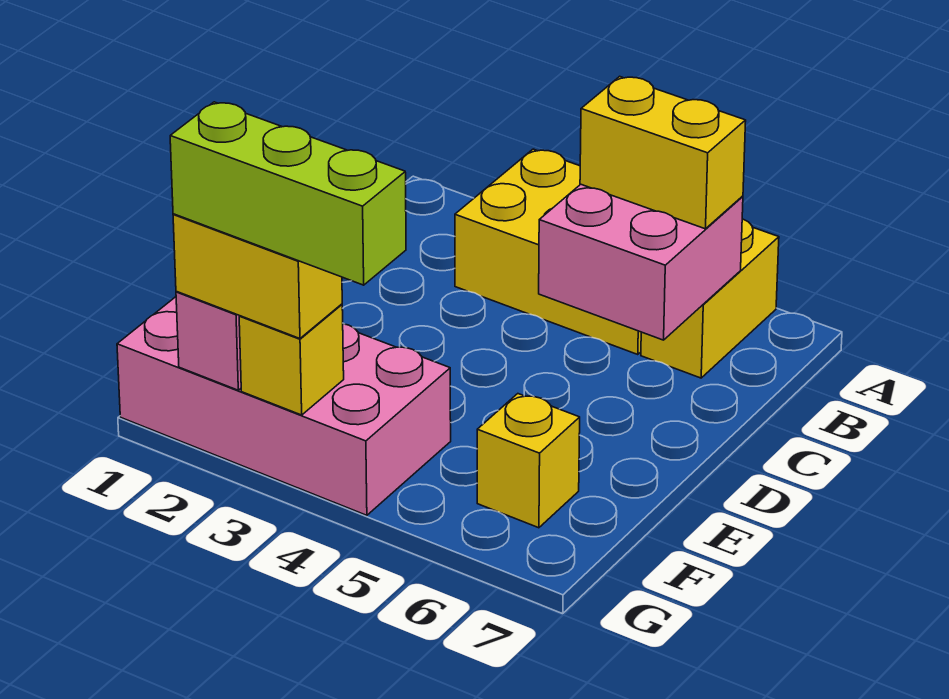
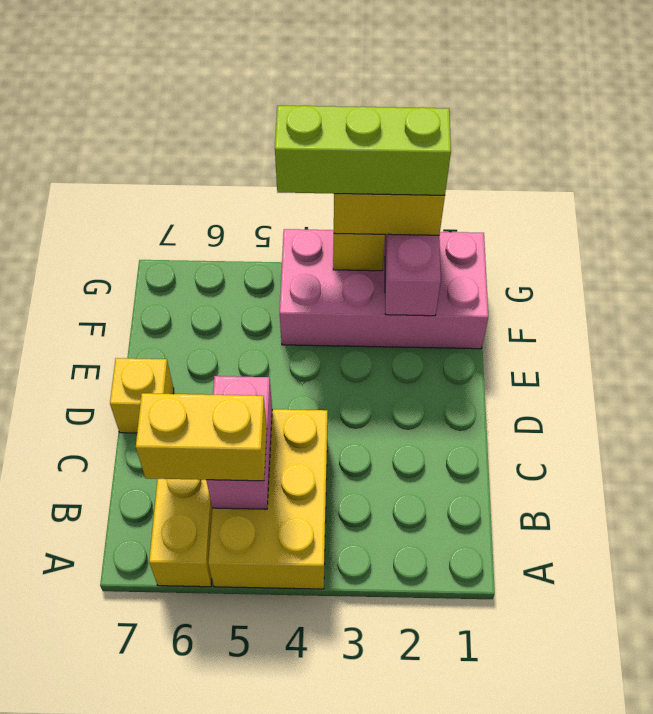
yellow 2x3 brick [455,149,641,355] -> yellow 2x3 brick turned to [208,409,328,589]
pink 2x2 brick [539,184,743,340] -> pink 1x2 brick [206,376,272,509]
yellow 1x1 brick [477,394,580,528] -> yellow 1x1 brick moved to [110,358,174,433]

